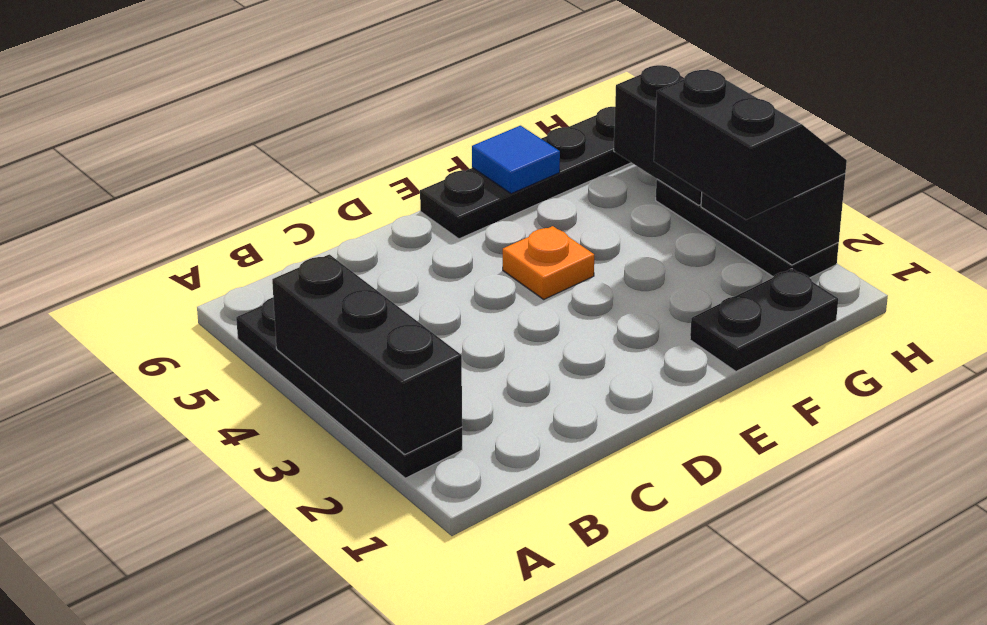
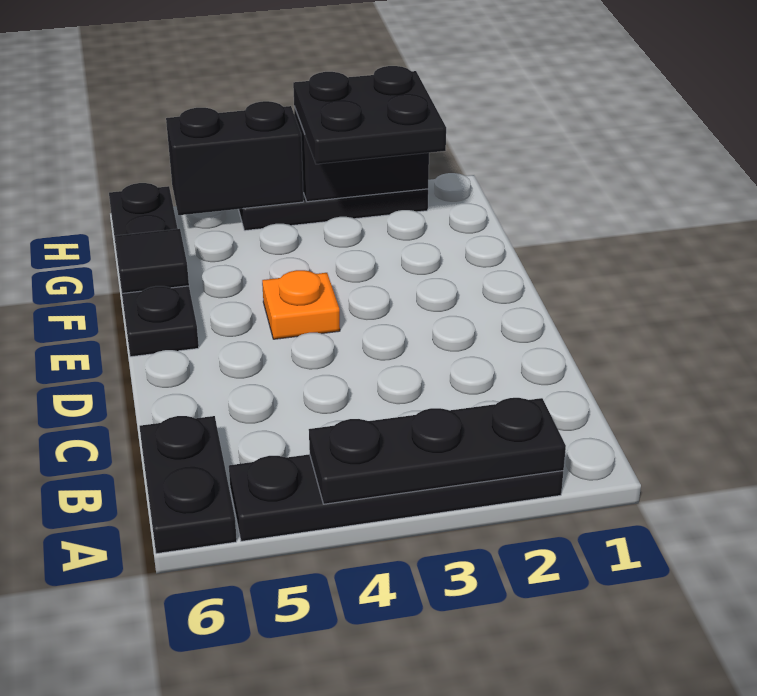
black 1x3 brick [272,254,462,454] -> black 1x3 plate [309,398,566,504]
black 1x2 plate [690,269,838,372] -> black 1x2 plate moved to [140,416,237,554]
blue 1x1 tile [472,126,560,194] -> black 1x1 tile [115,229,189,293]
black 2x2 slope [654,69,847,220] -> black 2x2 plate [293,66,446,164]

